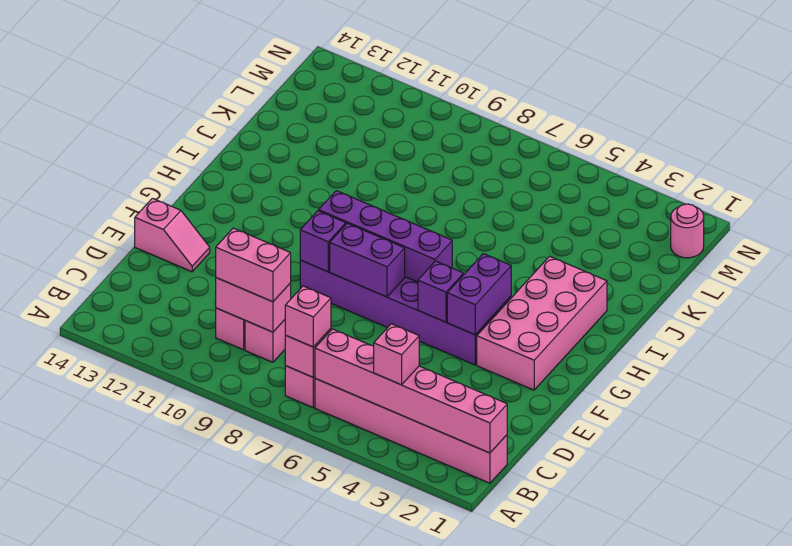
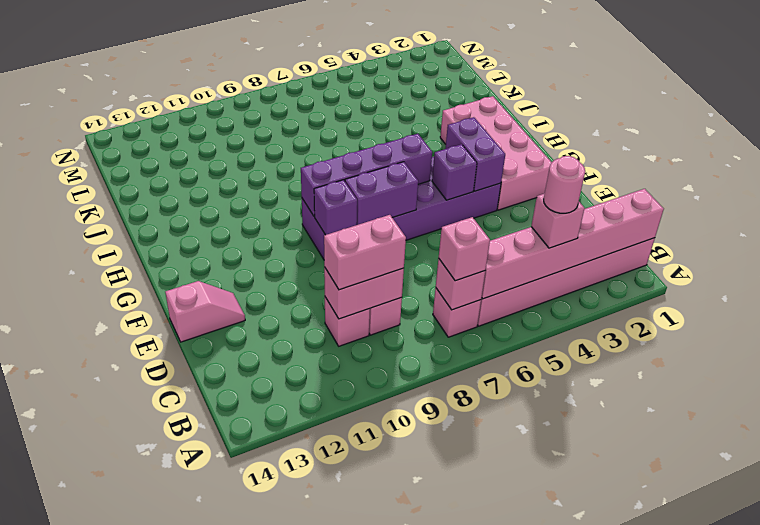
pink 1x1 round brick [671,204,704,258] -> pink 1x1 round brick moved to [544,156,585,213]

